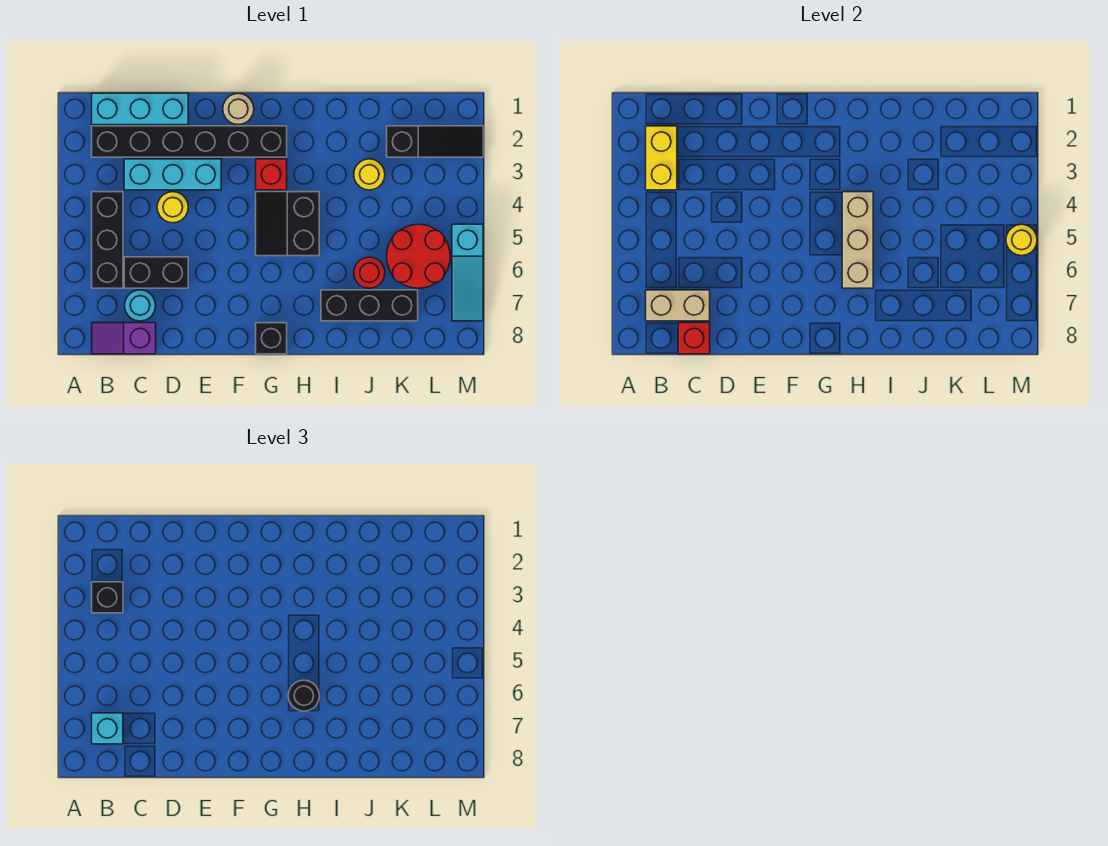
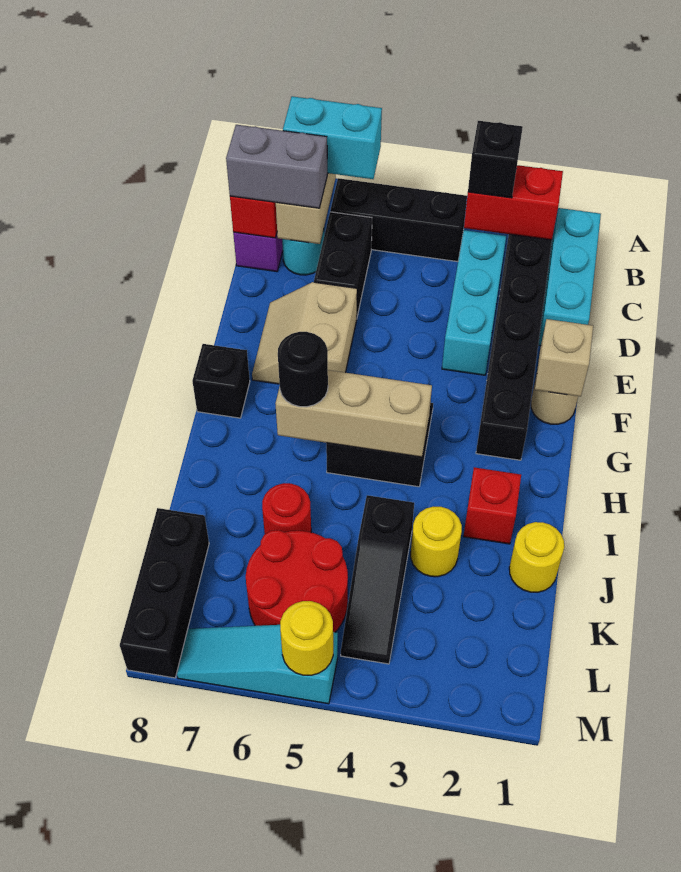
yellow 1x2 brick [646,126,677,190] -> red 1x2 brick [464,165,563,240]
cyan 1x1 brick [92,713,123,744] -> cyan 1x2 brick [283,96,382,179]
none -> grey 1x2 brick [226,125,327,208]
yellow 1x1 round brick [157,192,188,223] -> yellow 1x1 round brick moved to [509,522,564,592]
none -> tan 2x2 slope [252,282,357,384]
none -> tan 1x1 brick [535,319,593,397]
red 1x1 brick [256,159,287,190] -> red 1x1 brick moved to [463,467,521,544]
black 1x3 brick [321,290,418,321] -> black 1x3 brick moved to [120,508,209,678]
black 1x3 slope [387,126,483,157] -> black 1x3 slope moved to [341,495,414,664]

